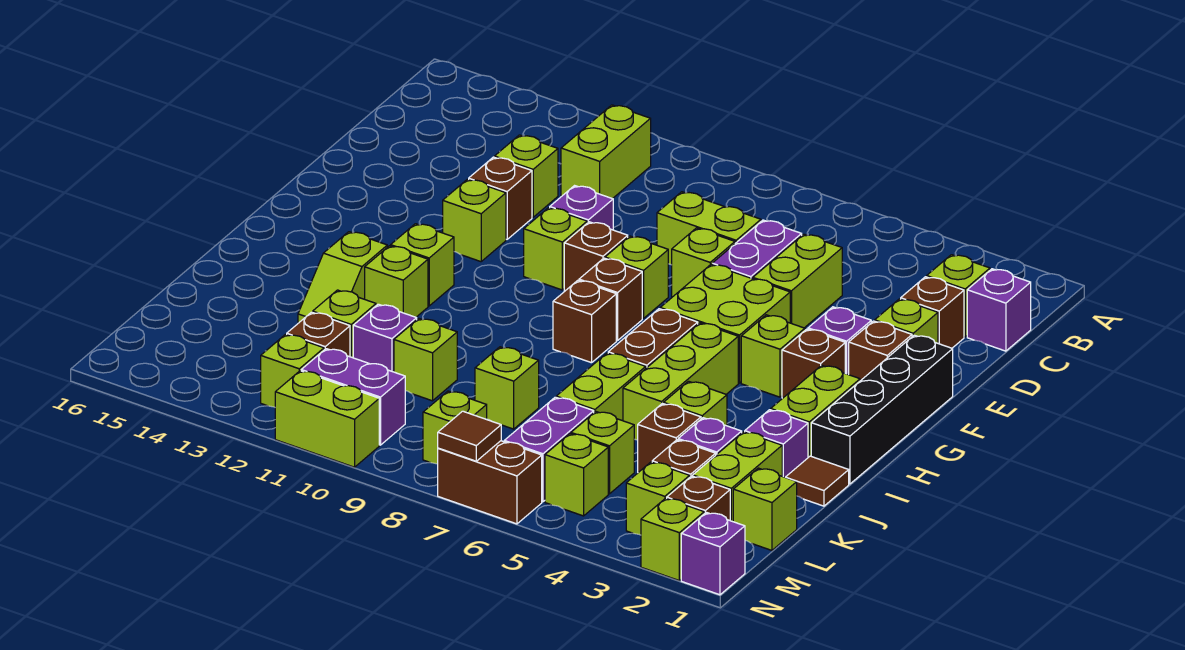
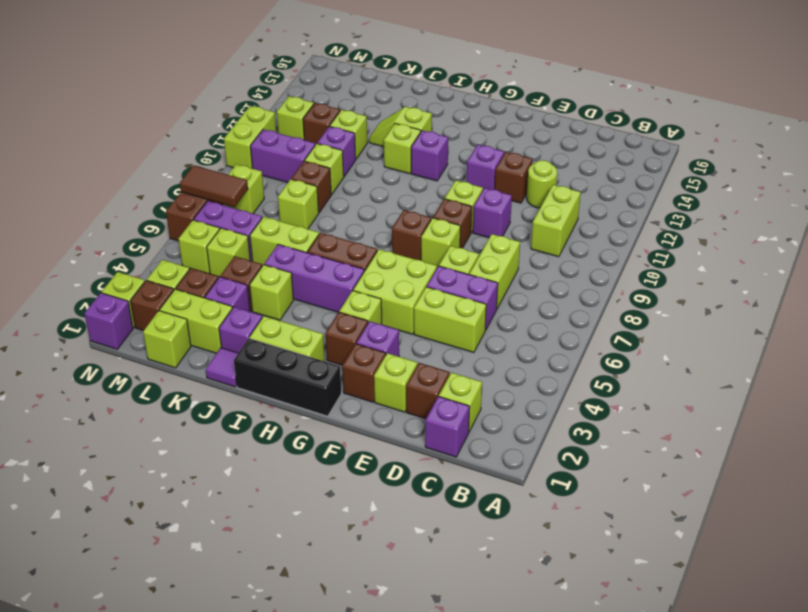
lime 1x2 brick [561,105,651,199] -> lime 1x2 brick turned to [531,185,581,257]
lime 1x1 brick [495,135,558,217] -> lime 1x1 round brick [526,160,557,208]
black 1x4 brick [811,335,953,484] -> black 1x3 brick [234,338,341,416]
lime 1x1 brick [443,179,506,262] -> purple 1x1 brick [467,145,504,190]
lime 1x3 brick [623,323,738,440] -> purple 1x3 brick [264,244,364,312]
brown 1x1 brick [553,280,616,363] -> brown 1x1 brick moved to [291,161,331,212]
lime 1x1 brick [391,224,454,306] -> purple 1x1 brick [411,130,448,181]
brown 1x1 tile [786,456,849,506] -> purple 1x1 tile [206,348,238,387]
purple 1x2 brick [301,349,405,445] -> purple 1x2 brick turned to [250,129,315,182]
brown 1x1 tile [438,411,501,461] -> brown 1x2 tile [180,166,248,207]

